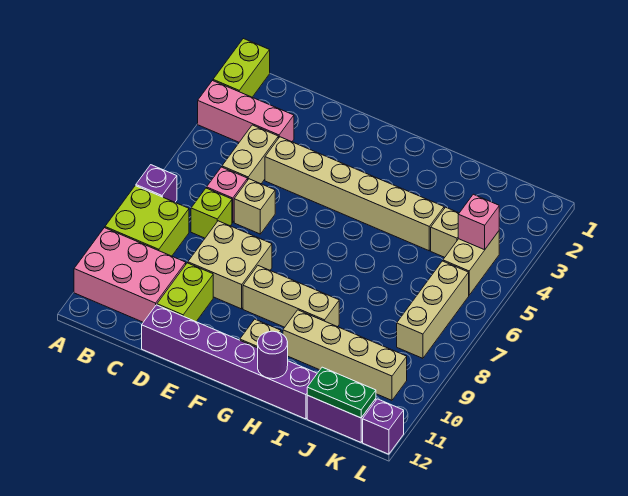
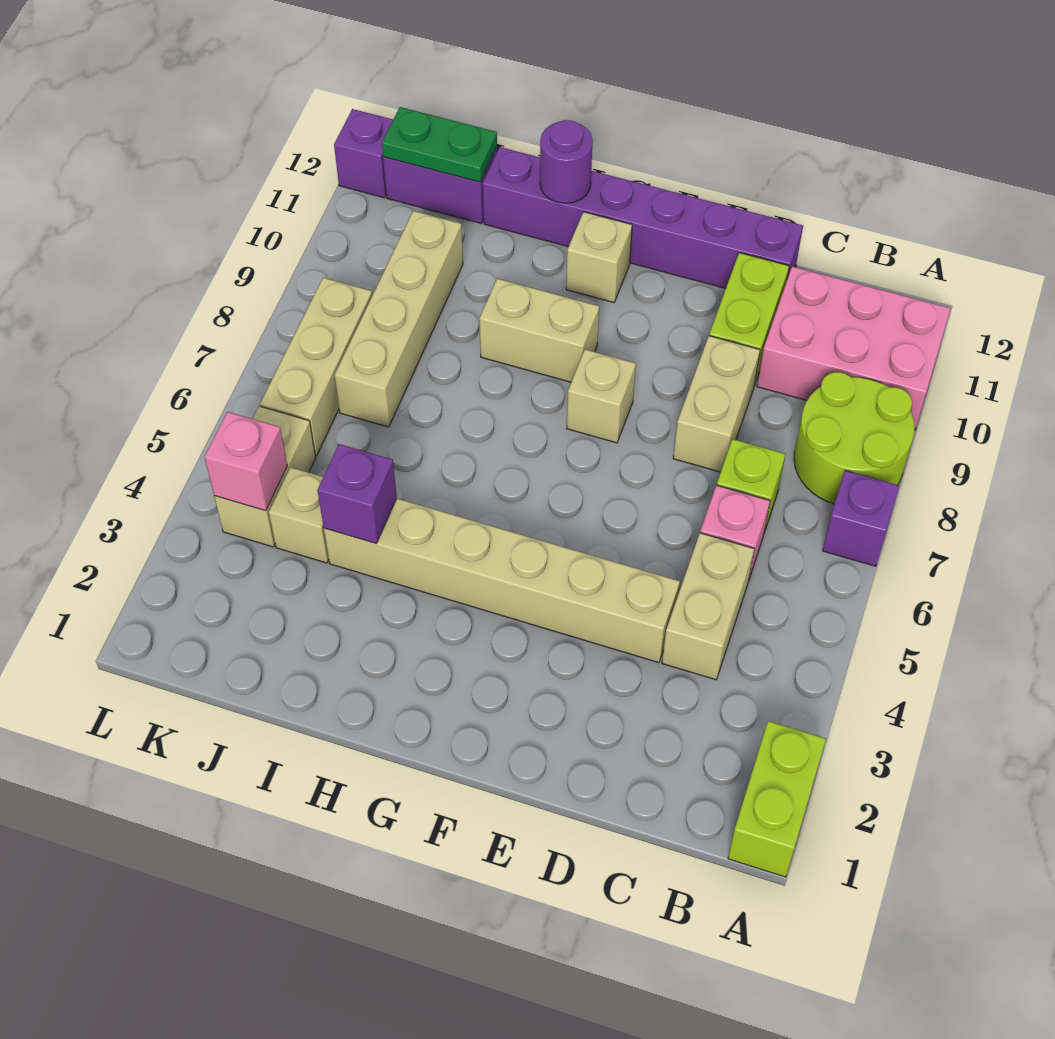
pink 1x3 brick [198,81,294,142] -> none
lime 2x2 brick [105,186,189,256] -> lime 2x2 round brick [794,372,914,504]
tan 1x1 brick [234,179,275,234] -> tan 1x1 brick moved to [567,349,636,443]
tan 2x2 brick [188,221,272,309] -> tan 1x2 brick [673,336,760,472]
tan 1x3 brick [243,266,339,327] -> tan 1x2 brick [479,279,599,382]
tan 1x4 brick [283,310,407,400] -> tan 1x4 brick turned to [335,211,463,427]
none -> purple 1x1 brick [317,444,397,543]

